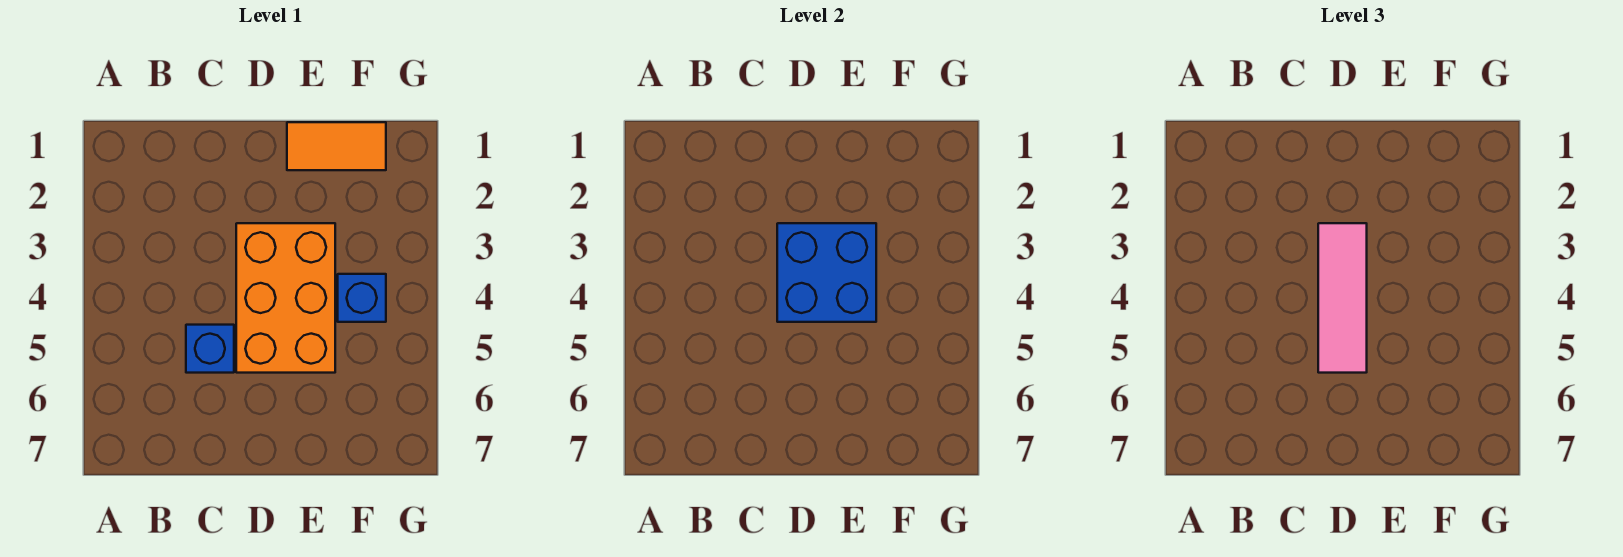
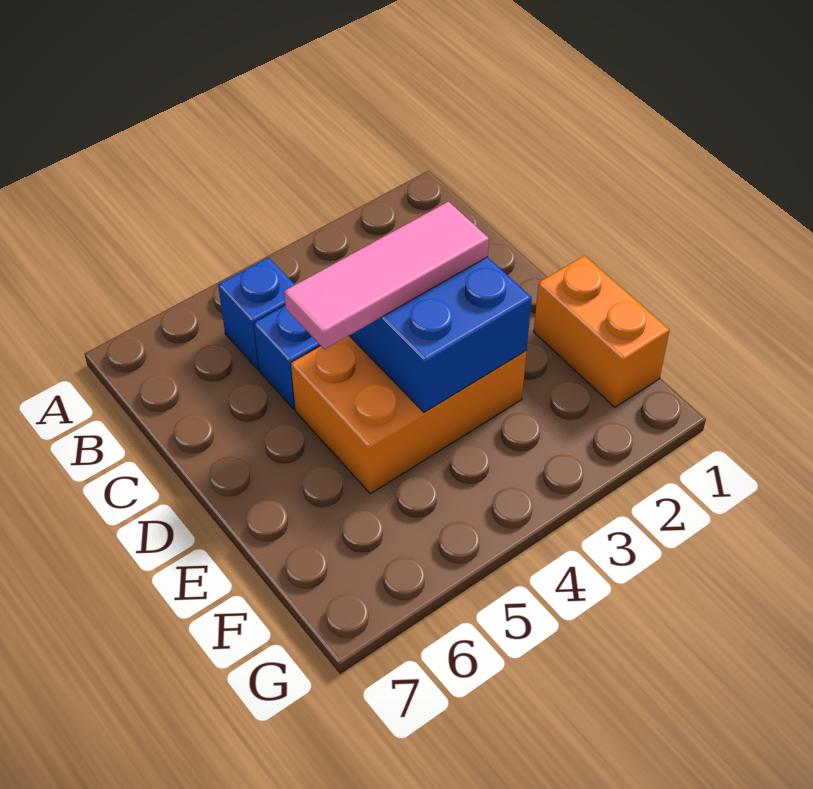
orange 1x2 tile [287,122,386,170] -> orange 1x2 brick [534,256,670,407]
blue 1x1 brick [338,274,386,322] -> blue 1x1 brick moved to [218,257,295,370]

